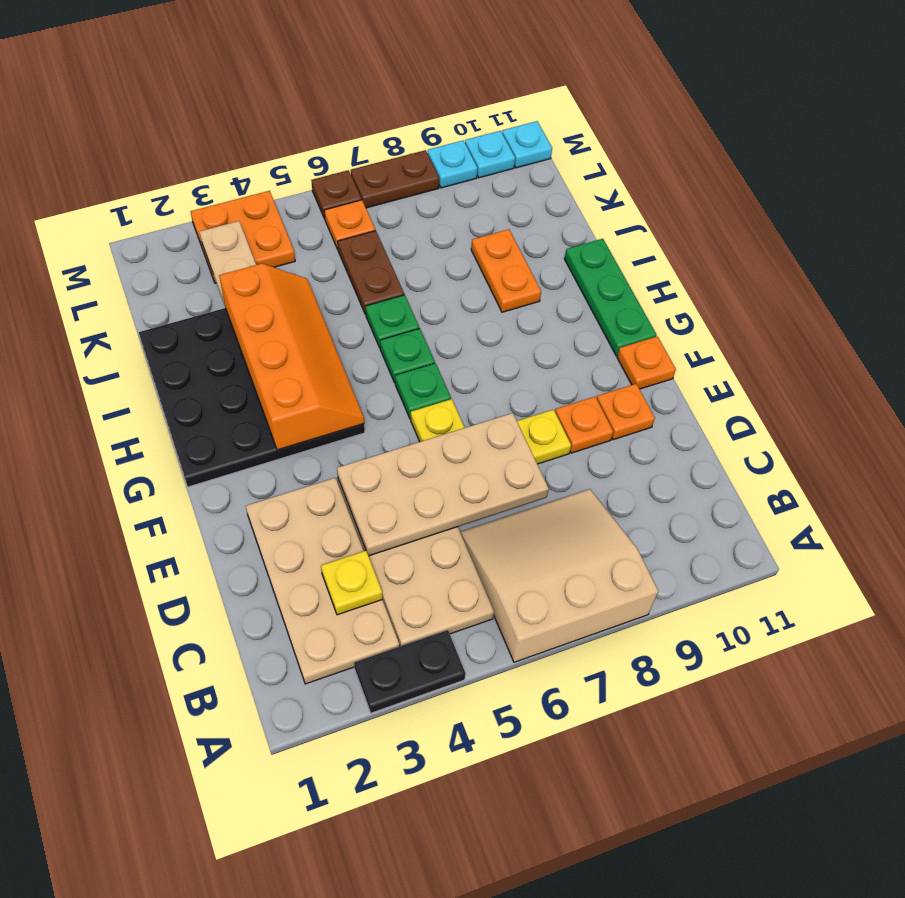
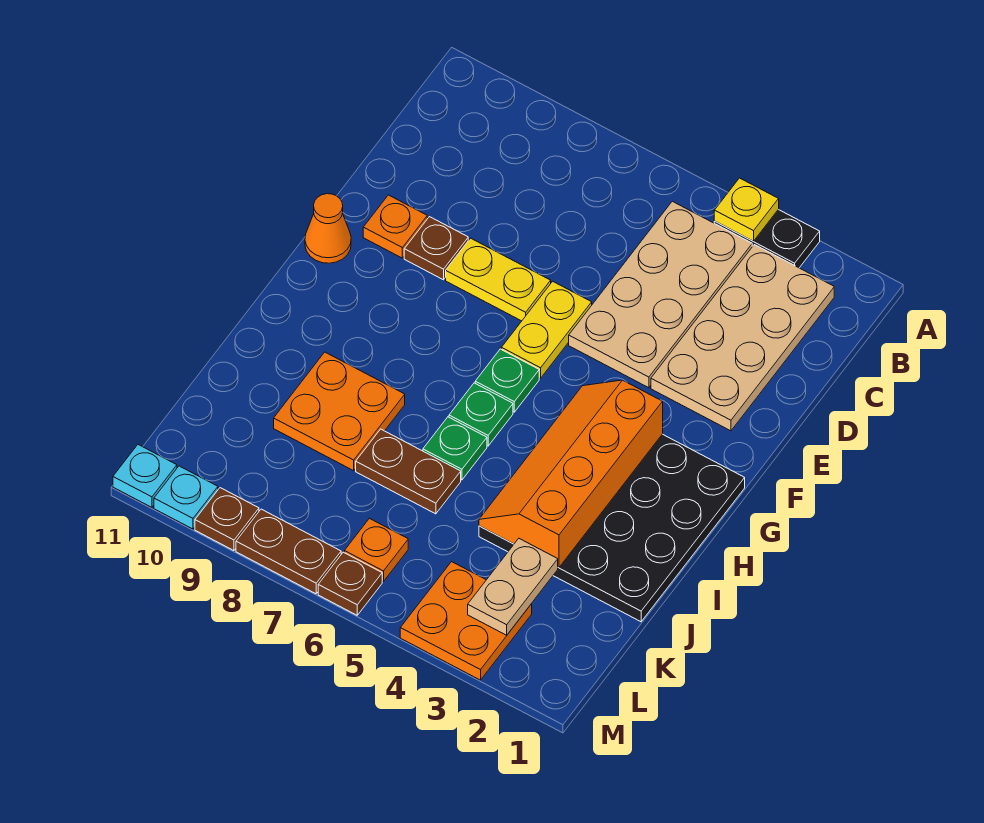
tan 3x3 slope [460,489,658,662] -> none
yellow 1x1 plate [321,551,382,615] -> yellow 1x1 plate moved to [714,178,779,241]
tan 2x4 plate [337,413,549,556] -> none
orange 1x1 plate [555,397,613,453] -> brown 1x1 plate [404,217,468,280]
orange 1x1 plate [617,336,676,389] -> orange 1x1 cone [305,194,351,263]
green 1x3 plate [565,239,656,356] -> none
orange 1x2 plate [471,229,541,312] -> orange 2x2 plate [274,352,405,471]
brown 1x2 plate [338,231,404,314] -> brown 1x2 plate turned to [356,429,461,514]
cyan 1x1 plate [427,141,478,188] -> brown 1x1 plate [195,488,259,551]

